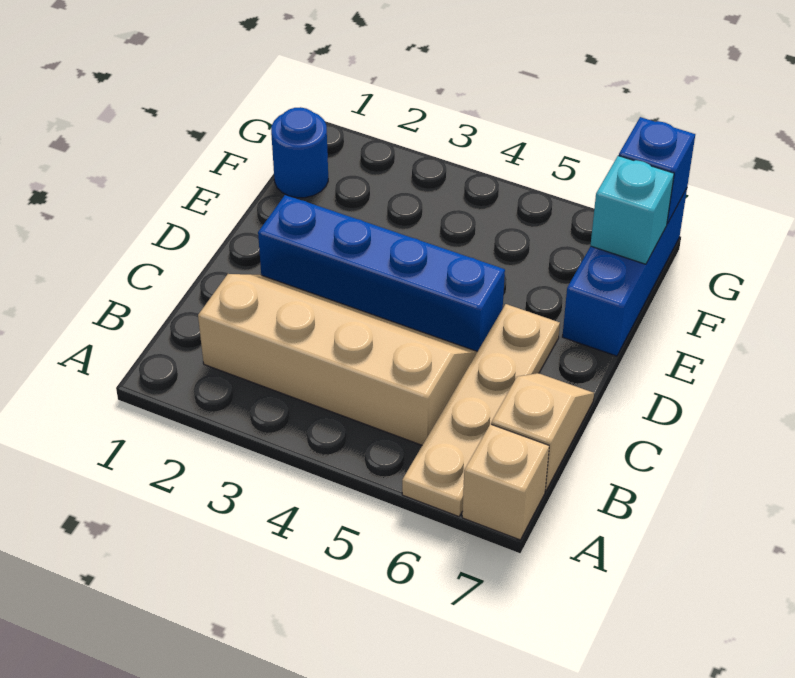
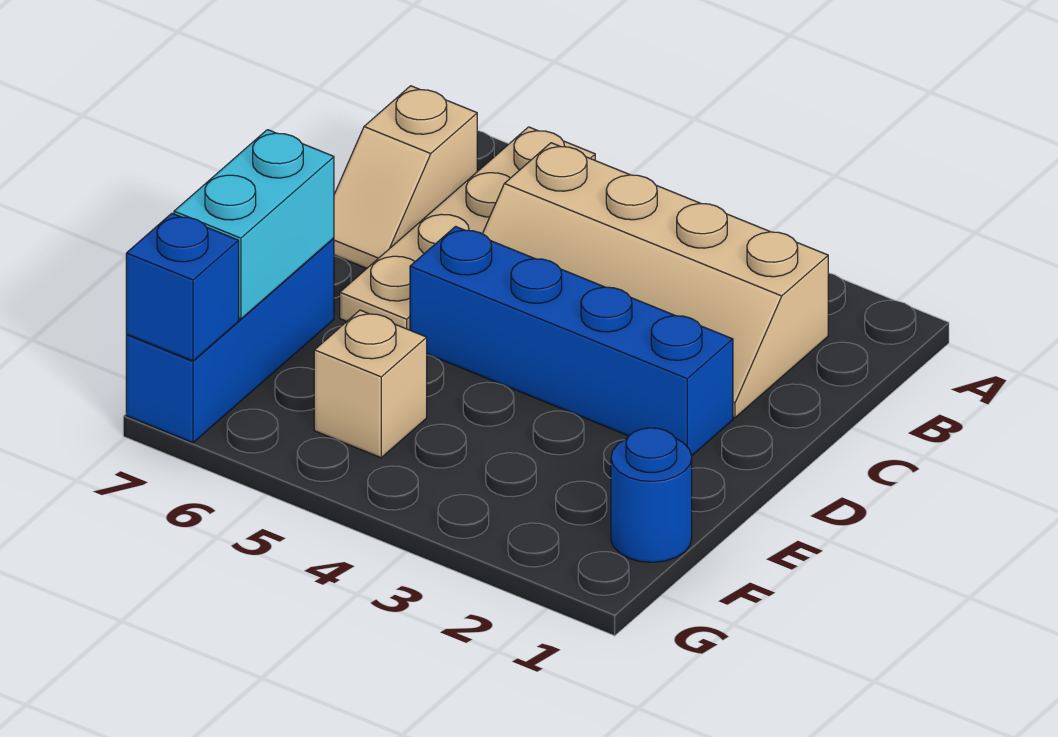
tan 1x1 brick [462,424,549,540] -> tan 1x1 brick moved to [314,310,427,458]
cyan 1x1 brick [590,156,674,264] -> cyan 1x2 brick [174,130,334,319]

